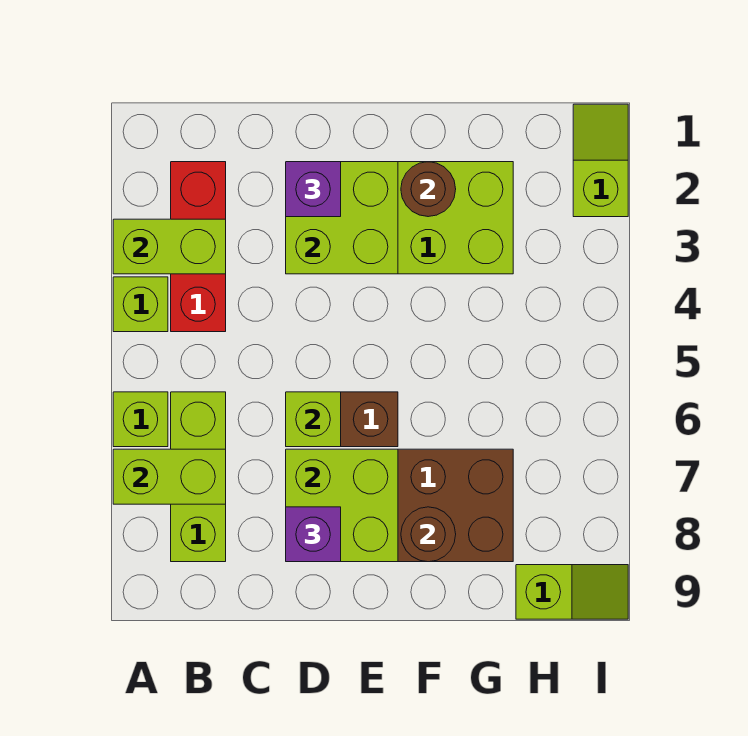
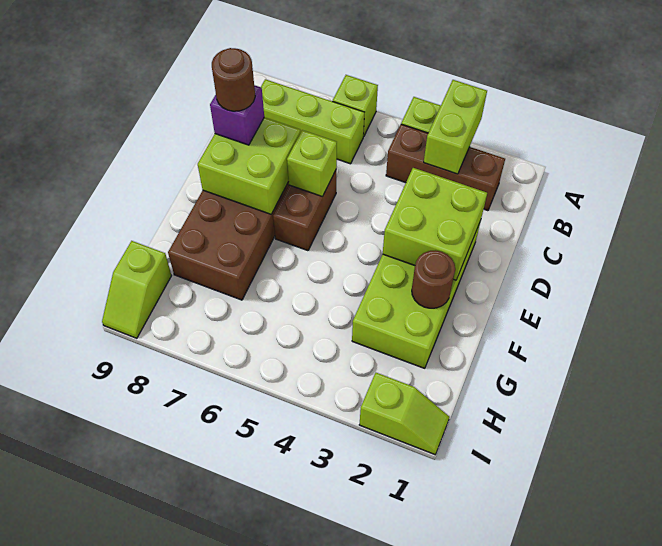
lime 1x2 brick [113,449,226,504] -> none
red 1x3 brick [171,162,226,332] -> brown 1x3 brick [386,124,505,211]
purple 1x1 brick [286,162,341,217] -> none
brown 1x1 round brick [401,507,456,562] -> brown 1x1 round brick moved to [212,48,255,111]

